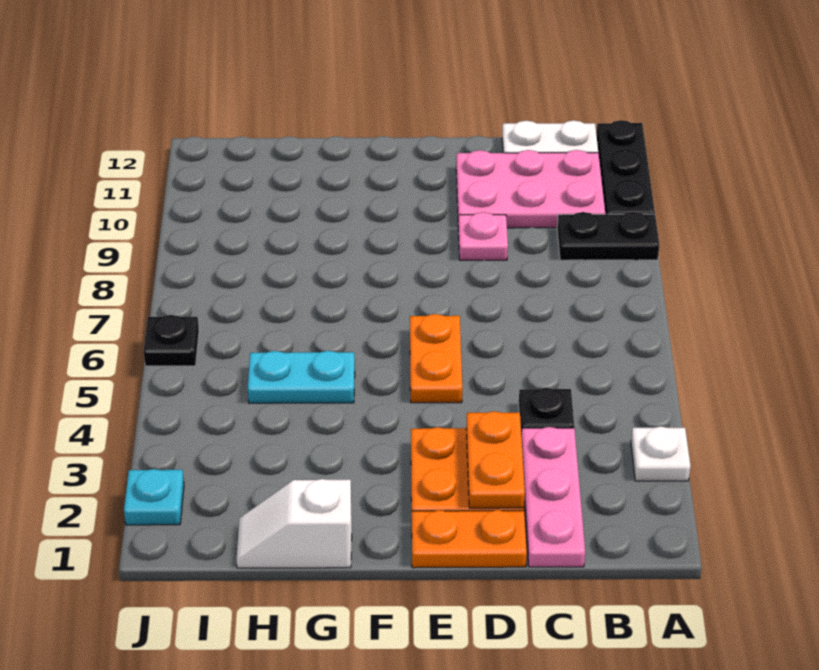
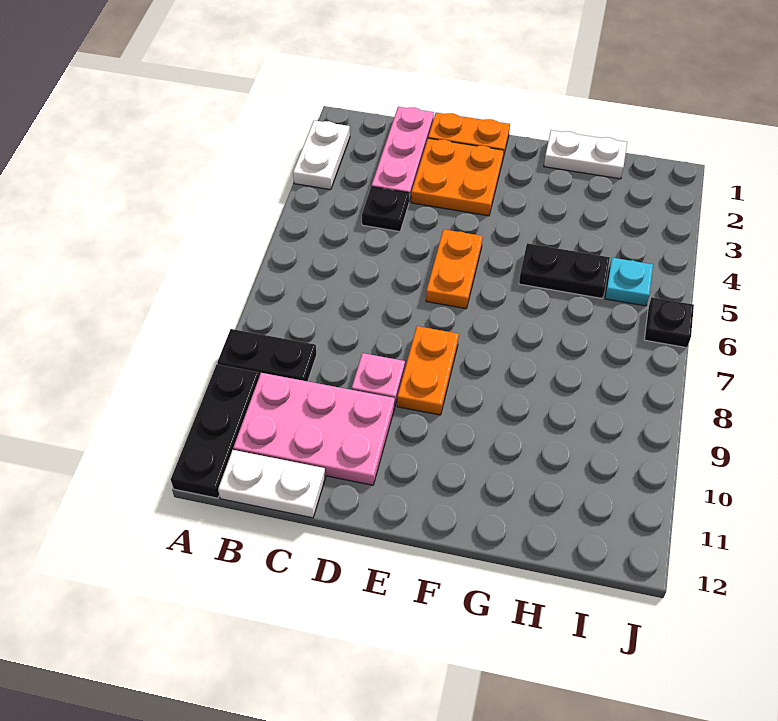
white 1x1 plate [631,426,691,481] -> white 1x2 plate [293,120,350,190]
orange 1x2 plate [466,411,525,508] -> orange 1x2 plate moved to [397,326,459,415]
white 1x2 slope [237,479,352,568] -> white 1x2 plate [544,130,627,179]
cyan 1x2 plate [248,351,355,403] -> black 1x2 plate [519,243,610,298]
cyan 1x1 plate [124,469,184,525] -> cyan 1x1 plate moved to [605,258,653,306]

